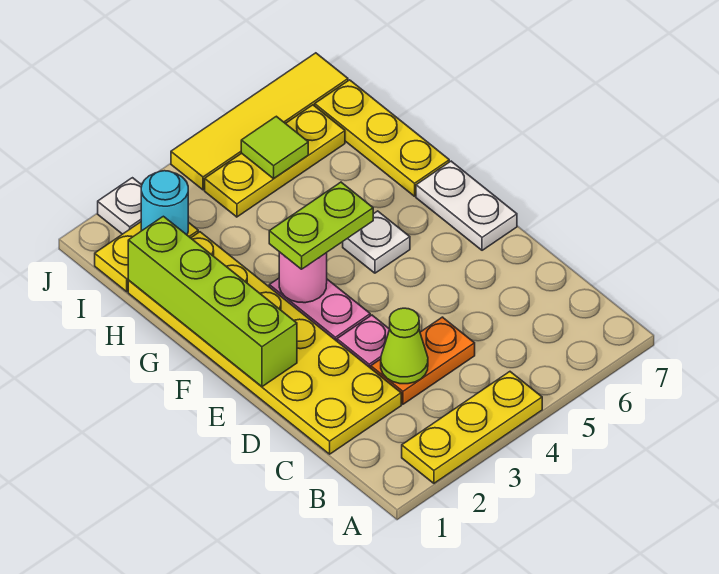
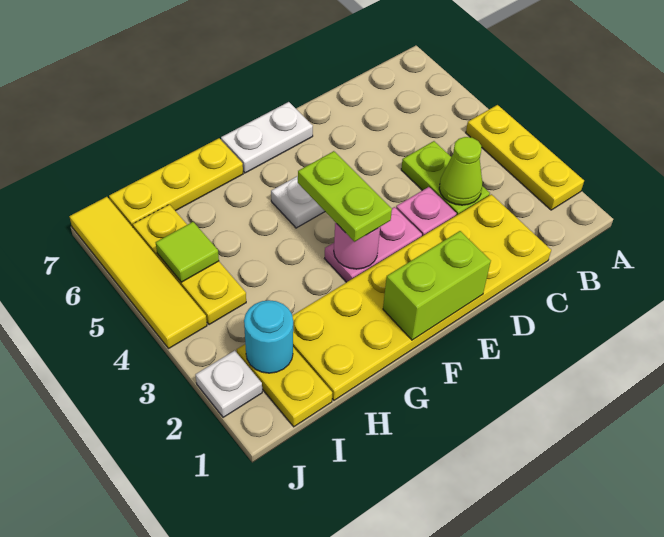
orange 1x2 plate [371,317,475,404] -> lime 1x2 plate [401,141,490,215]
lime 1x4 brick [128,216,297,387] -> lime 1x2 brick [383,231,491,340]

